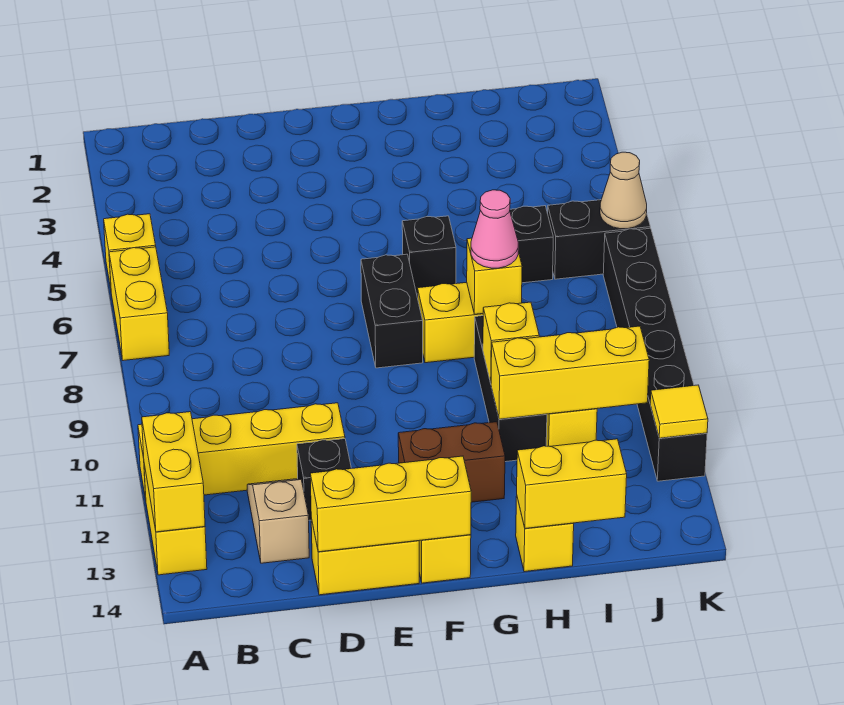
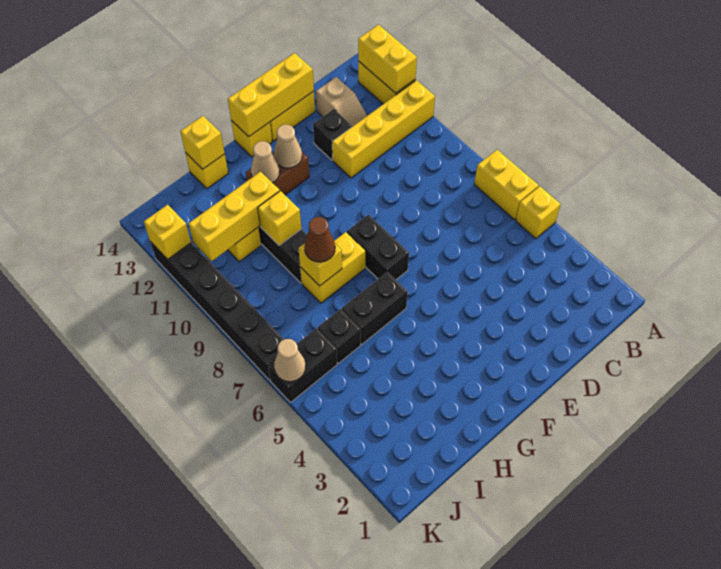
none -> tan 1x1 cone [274,125,302,168]
black 1x1 brick [402,216,456,294] -> black 1x2 brick [342,272,408,344]
none -> tan 1x1 cone [251,141,280,183]
pink 1x1 cone [471,190,518,268] -> brown 1x1 cone [304,217,335,262]
yellow 1x2 brick [517,439,627,529] -> yellow 1x1 brick [180,116,225,169]
yellow 1x1 tile [650,385,708,438] -> yellow 1x1 brick [144,205,191,259]

